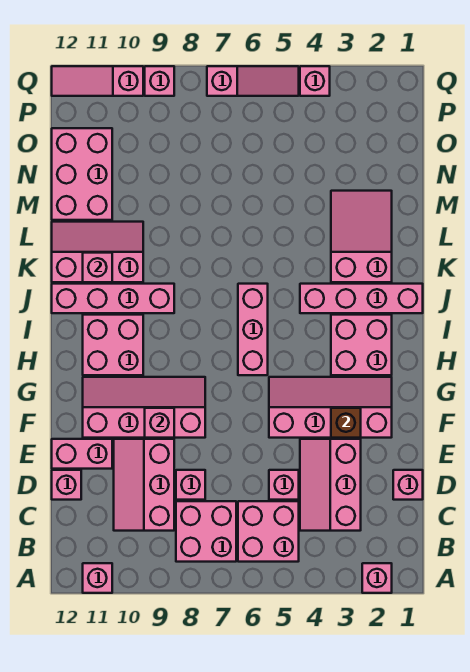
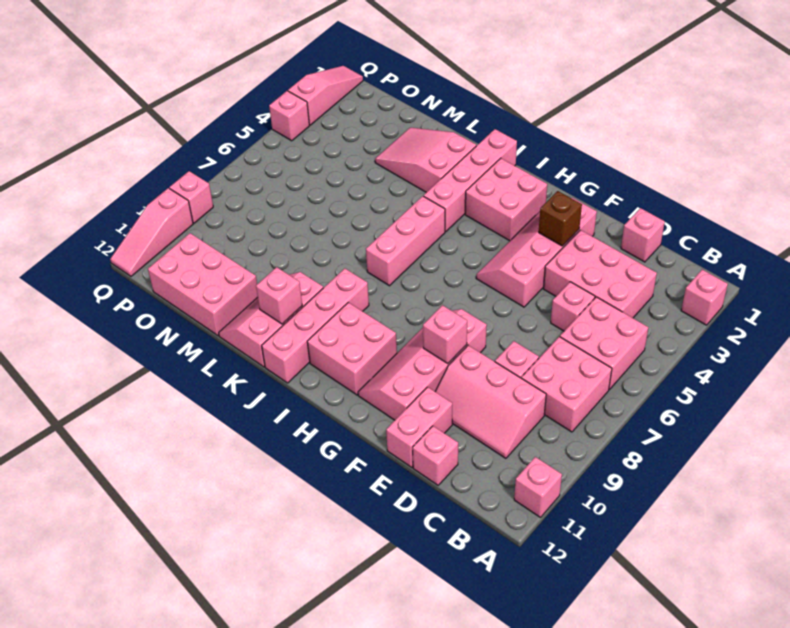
pink 2x3 slope [300,439,361,531] -> pink 2x3 brick [544,230,657,318]
pink 1x3 brick [238,284,268,375] -> pink 1x3 brick turned to [366,196,445,286]
pink 1x3 slope [207,66,299,96] -> pink 1x3 slope moved to [288,66,363,125]

